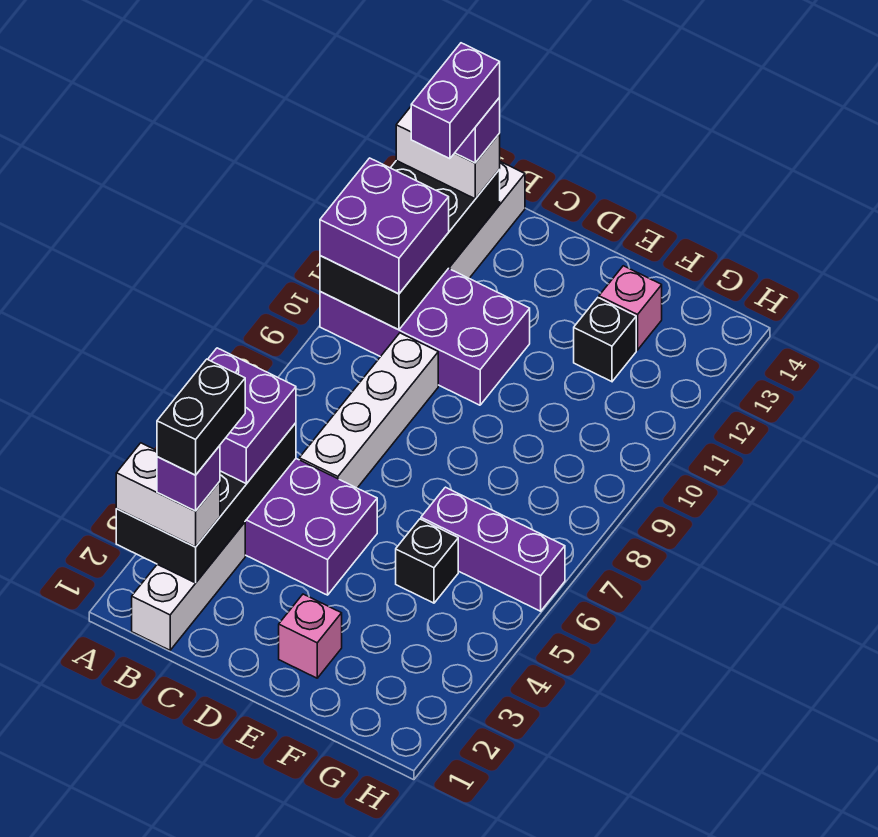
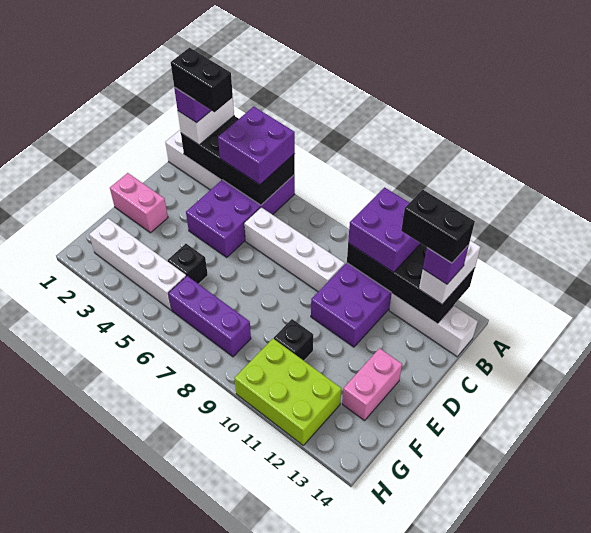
purple 1x2 brick [411,43,500,159] -> black 1x2 brick [401,190,475,263]
pink 1x1 brick [279,594,342,678] -> pink 1x2 brick [110,173,168,233]
purple 1x3 brick [421,487,565,611] -> purple 1x3 brick turned to [168,276,251,357]
black 1x1 brick [574,298,636,382] -> black 1x1 brick moved to [274,319,313,361]
pink 1x1 brick [599,266,662,350] -> pink 1x2 brick [342,348,402,421]
none -> white 1x4 brick [89,218,186,310]
none -> lime 2x3 brick [235,339,341,445]

